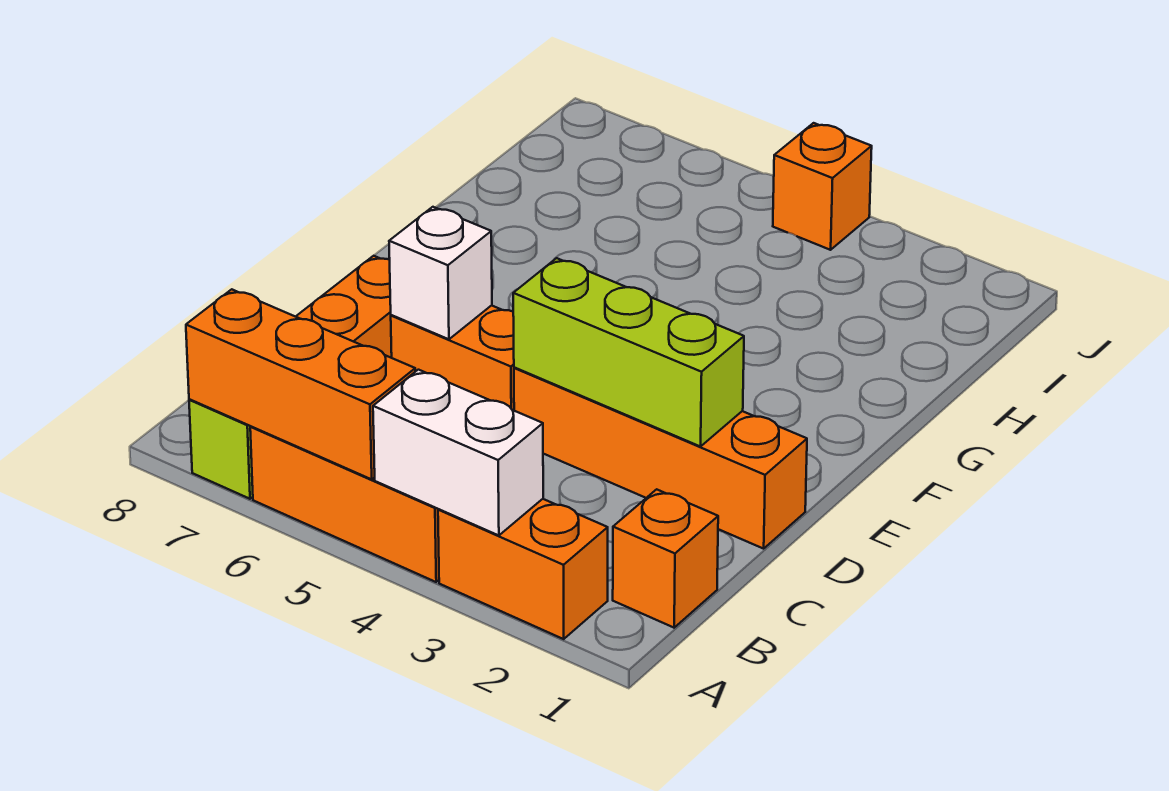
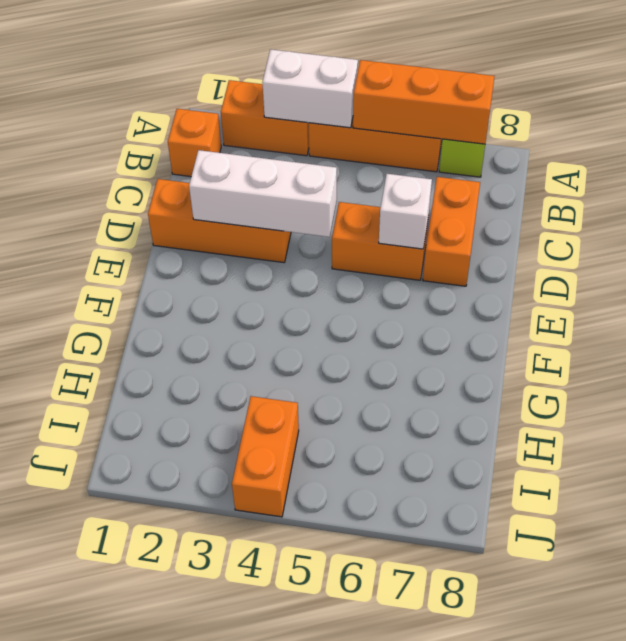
orange 1x4 brick [514,367,807,549] -> orange 1x3 brick [148,179,291,263]
lime 1x3 brick [513,258,744,447] -> white 1x3 brick [189,150,337,237]
orange 1x1 brick [773,123,872,250] -> orange 1x2 brick [232,396,299,517]

